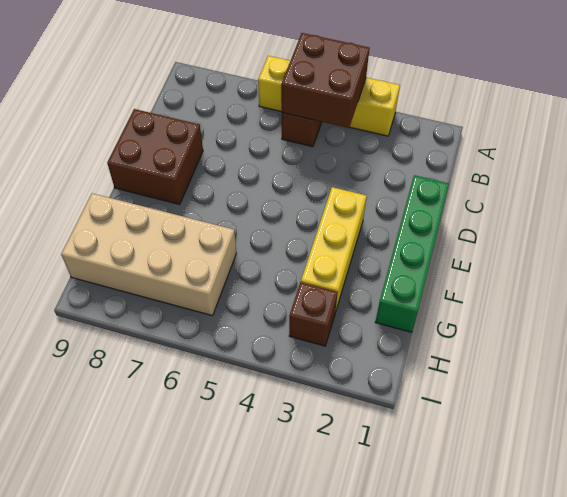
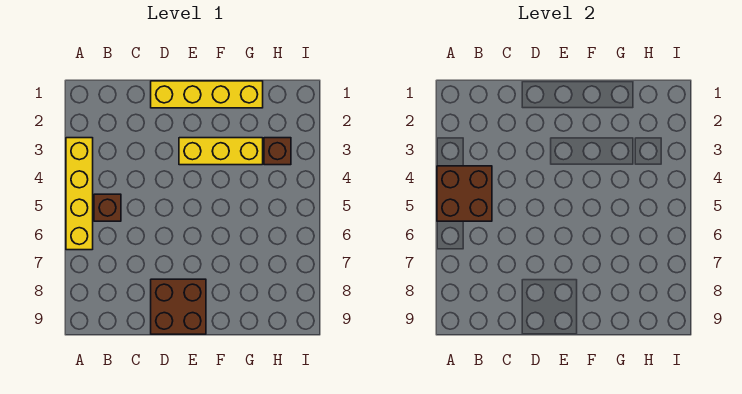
green 1x4 brick [375,175,449,332] -> yellow 1x4 brick [151,81,263,108]
tan 2x4 brick [61,193,236,316] -> none

